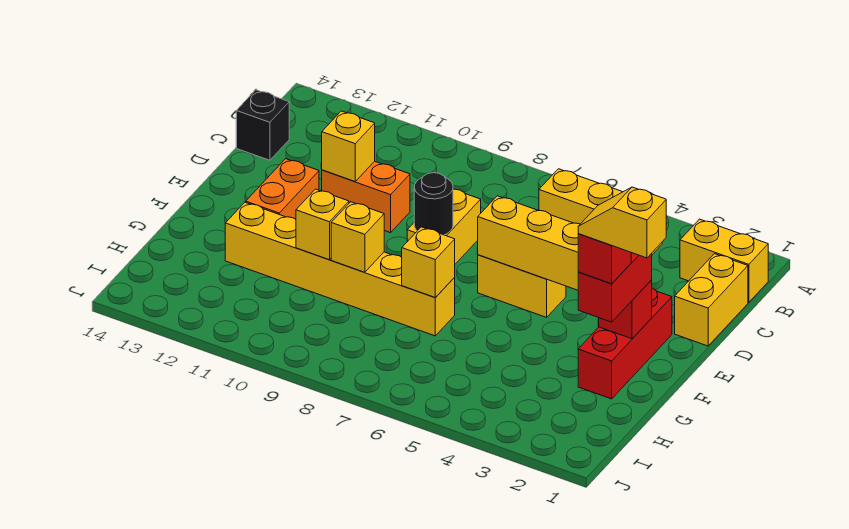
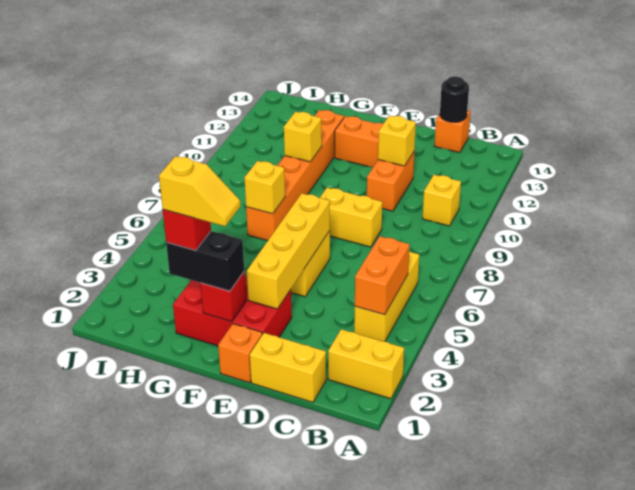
yellow 1x2 brick [680,219,768,302] -> yellow 1x2 brick turned to [328,329,404,399]
none -> orange 1x2 brick [355,236,409,315]
black 1x1 brick [236,90,289,160] -> orange 1x1 brick [434,110,470,153]
none -> orange 1x1 brick [218,324,262,383]
red 1x3 brick [578,288,672,399] -> red 2x3 brick [173,276,292,346]
black 1x1 round brick [414,173,453,235] -> black 1x1 round brick moved to [440,76,469,122]
red 1x2 brick [578,253,652,322] -> black 1x2 brick [166,231,244,291]
yellow 1x2 slope [578,187,666,258] -> yellow 1x2 slope turned to [159,156,240,226]
yellow 1x6 brick [225,202,455,336] -> orange 1x6 brick [246,110,344,241]
yellow 1x1 brick [331,202,384,272] -> yellow 1x1 brick moved to [422,175,461,226]

